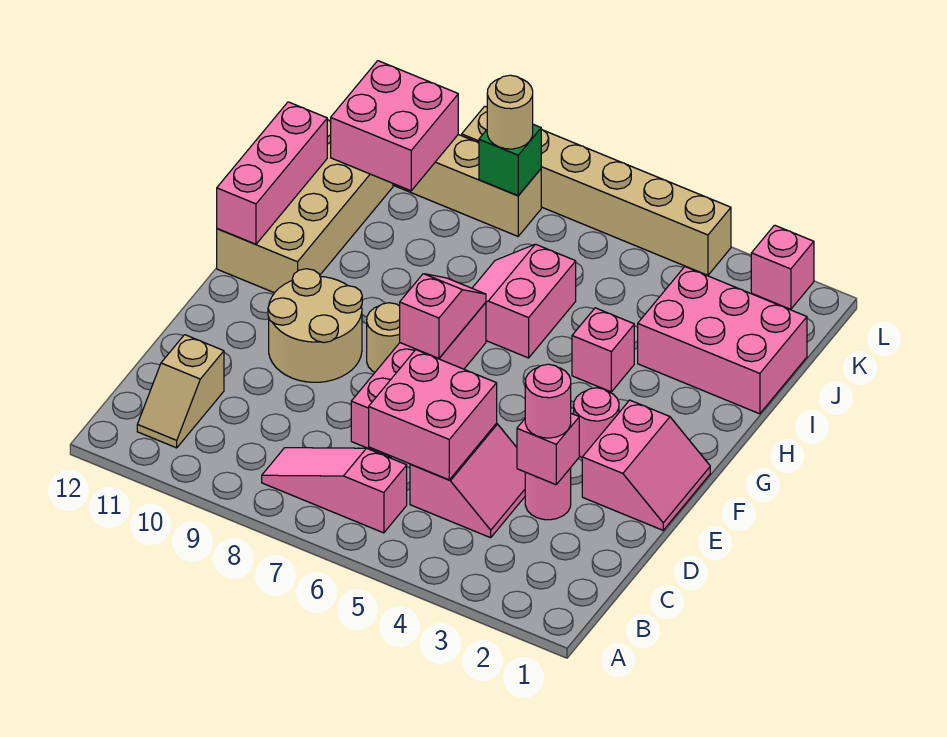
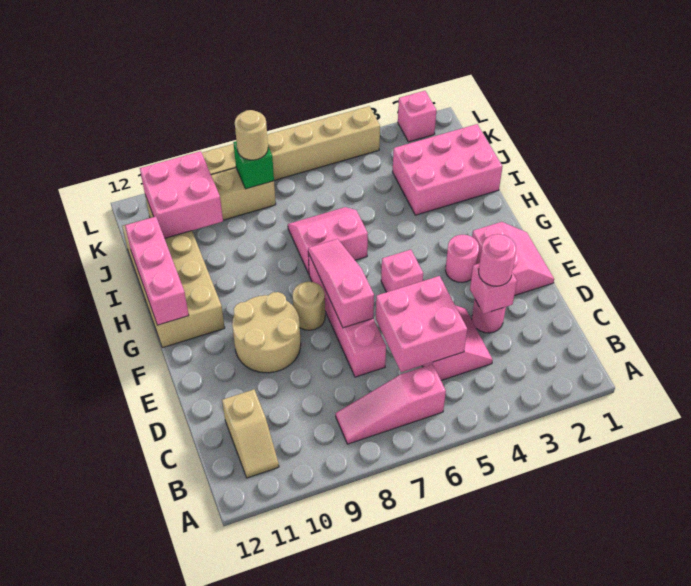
pink 1x2 slope [400,274,486,358] -> pink 1x3 slope [308,239,374,328]
pink 1x1 brick [572,308,634,392] -> pink 1x1 brick moved to [381,250,423,292]
pink 2x2 slope [472,244,576,358] -> pink 2x2 slope turned to [288,207,368,274]

